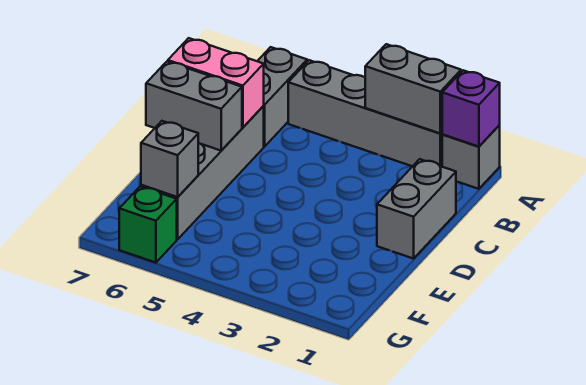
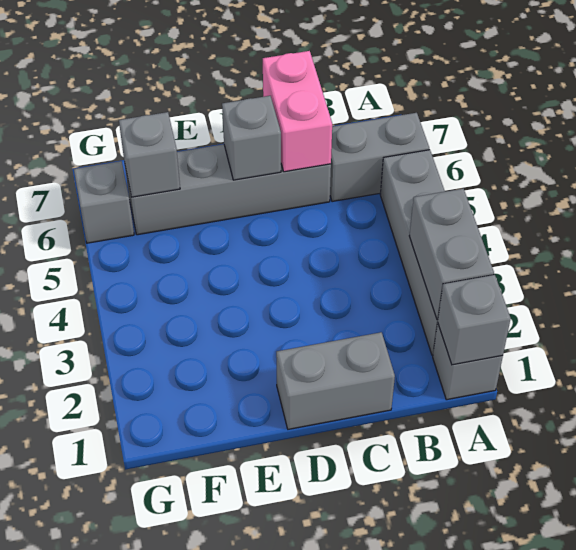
purple 1x1 brick [442,70,500,147] -> grey 1x1 brick [438,275,511,365]
grey 1x2 brick [146,61,242,151] -> grey 1x1 brick [222,96,281,180]
green 1x1 brick [119,186,177,263] -> grey 1x1 brick [74,161,134,243]

